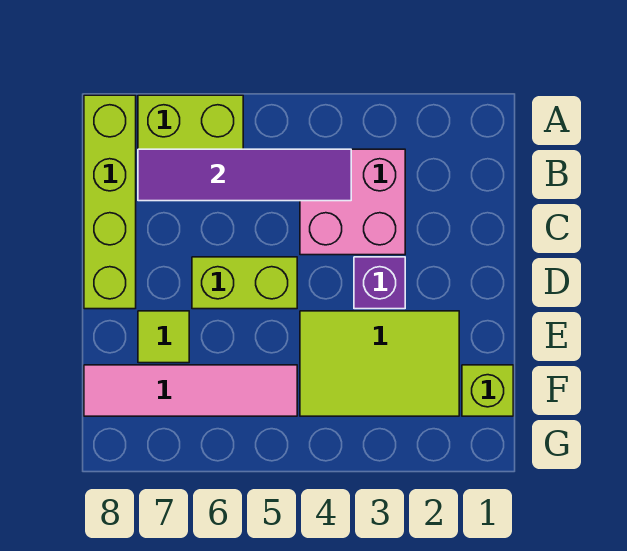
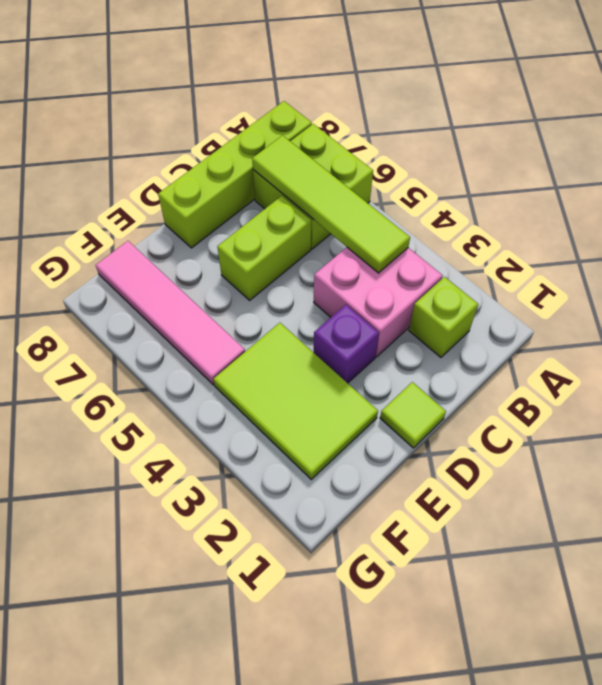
purple 1x4 tile [138,149,351,201] -> lime 1x4 tile [252,136,410,273]
lime 1x2 brick [192,257,297,309] -> lime 1x2 brick turned to [217,196,311,300]
lime 1x1 tile [138,311,189,363] -> lime 1x1 tile moved to [380,382,446,448]
lime 1x1 brick [462,365,513,416] -> lime 1x1 brick moved to [409,277,478,357]

